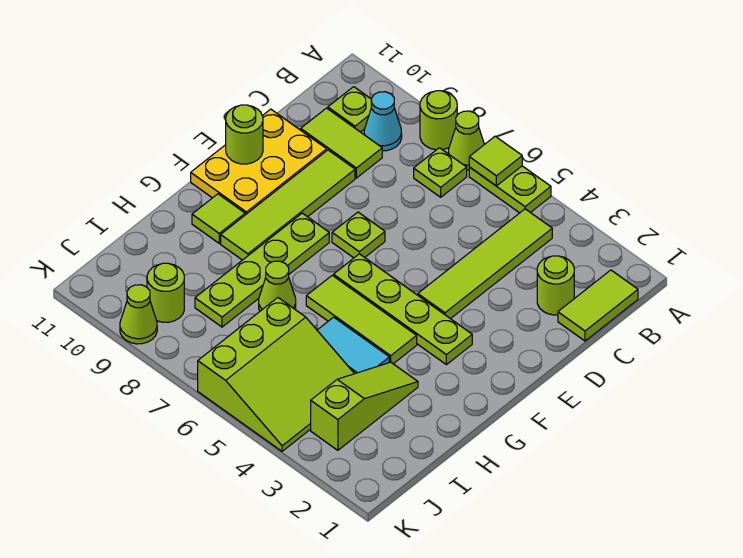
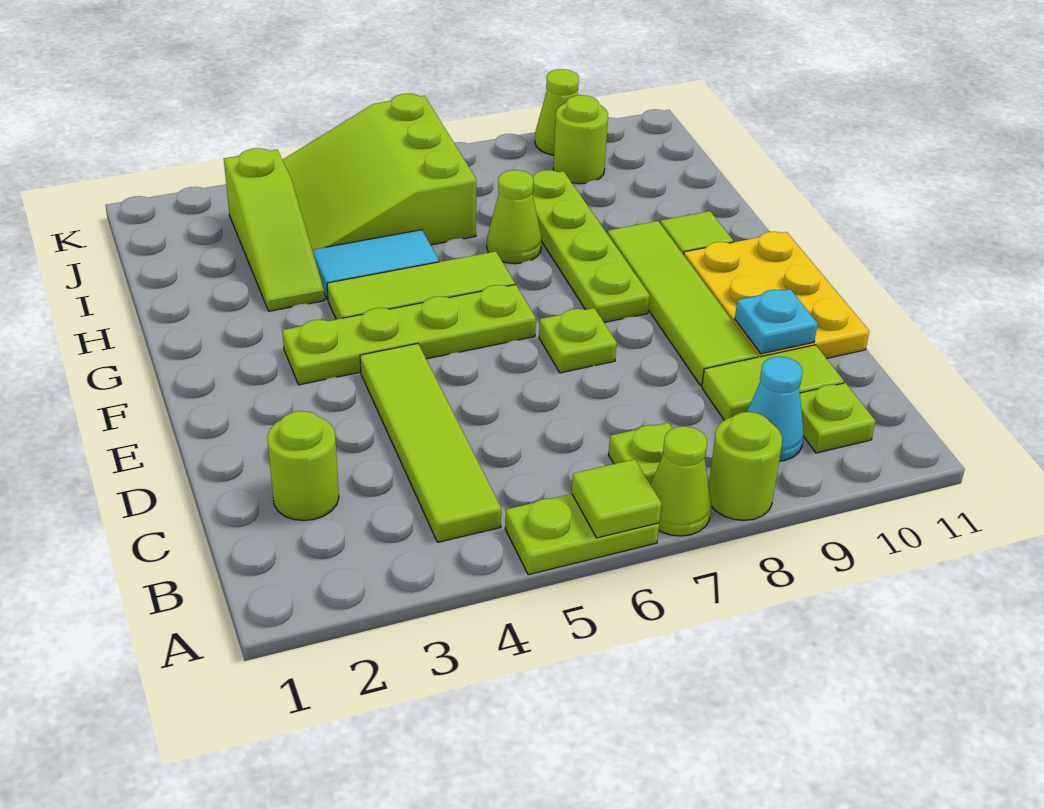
lime 1x2 tile [558,270,638,341] -> none
none -> cyan 1x1 plate [735,289,818,354]
lime 1x1 round brick [226,105,263,164] -> none

